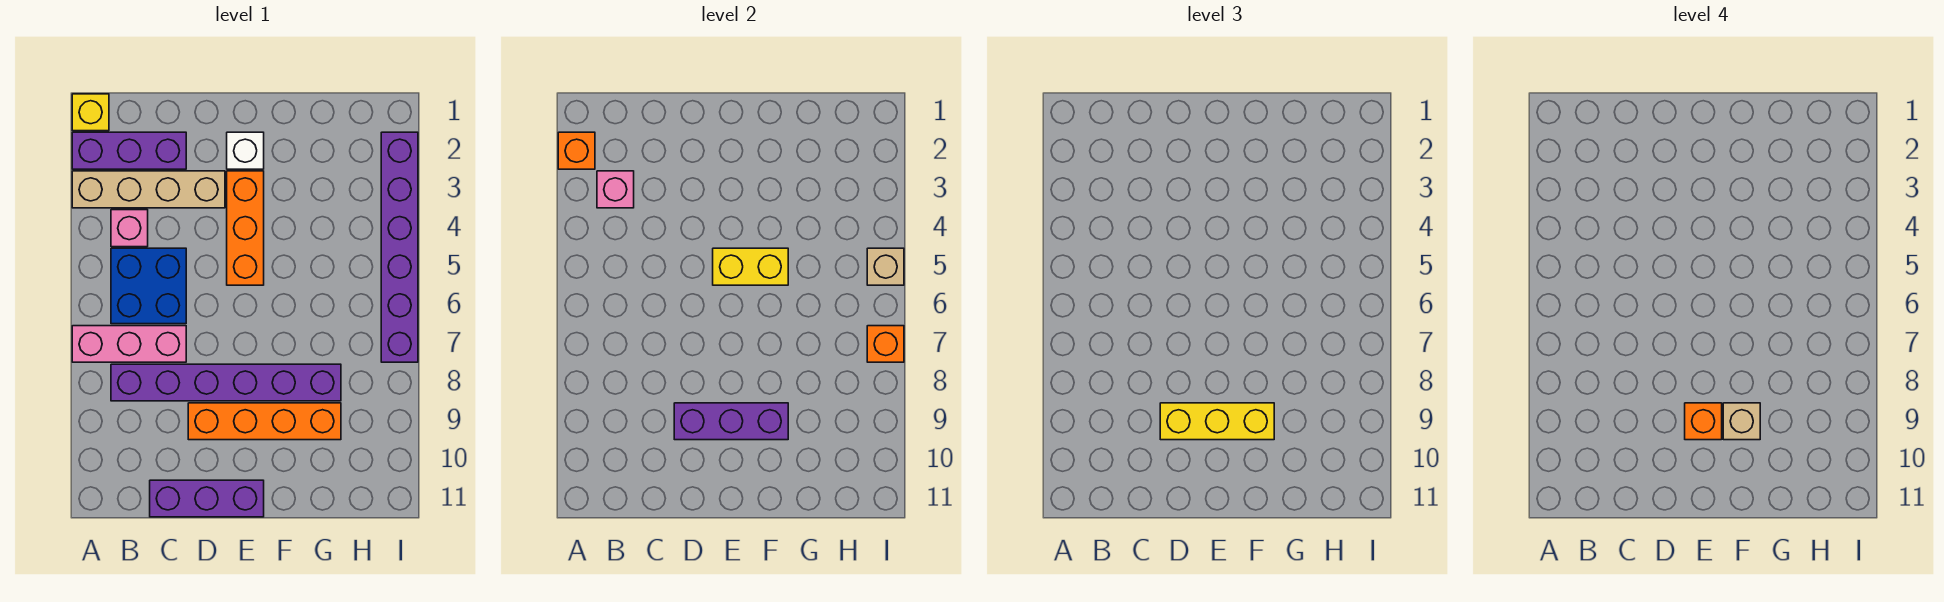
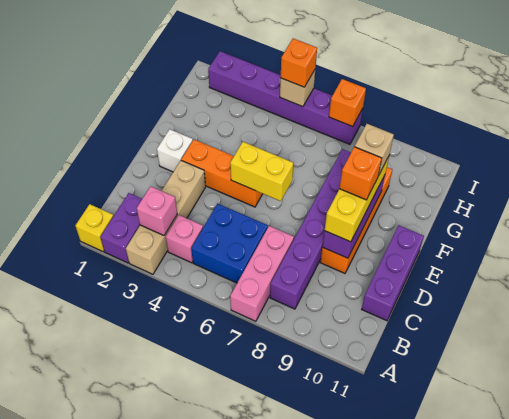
purple 1x3 brick [72,132,186,169] -> purple 1x2 brick [100,193,142,263]
orange 1x1 brick [558,132,595,169] -> orange 1x1 brick moved to [281,39,317,87]
yellow 1x2 brick [713,248,788,285] -> yellow 1x2 brick turned to [230,142,293,201]

